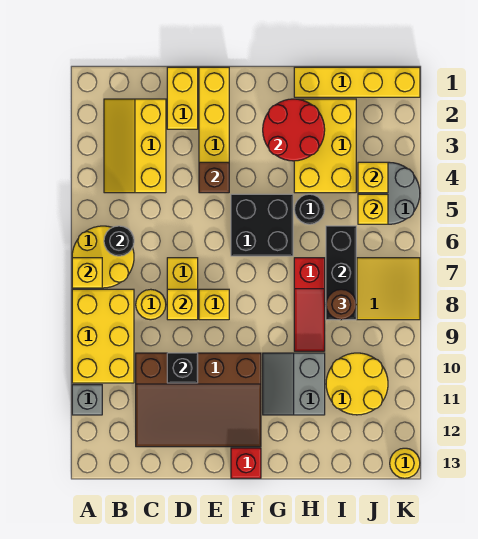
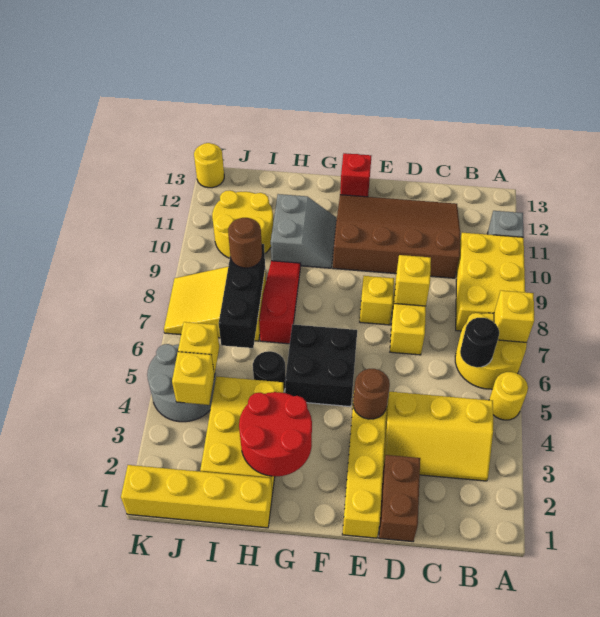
yellow 2x3 slope [104,99,166,193] -> yellow 2x3 slope turned to [383,392,493,481]
yellow 1x1 round brick [136,289,166,320] -> yellow 1x1 round brick moved to [489,372,528,420]
yellow 1x2 brick [167,67,198,129] -> brown 1x2 brick [379,455,420,542]
black 1x1 brick [167,353,198,383] -> none
brown 1x1 brick [199,162,229,193] -> brown 1x1 round brick [353,369,390,419]

